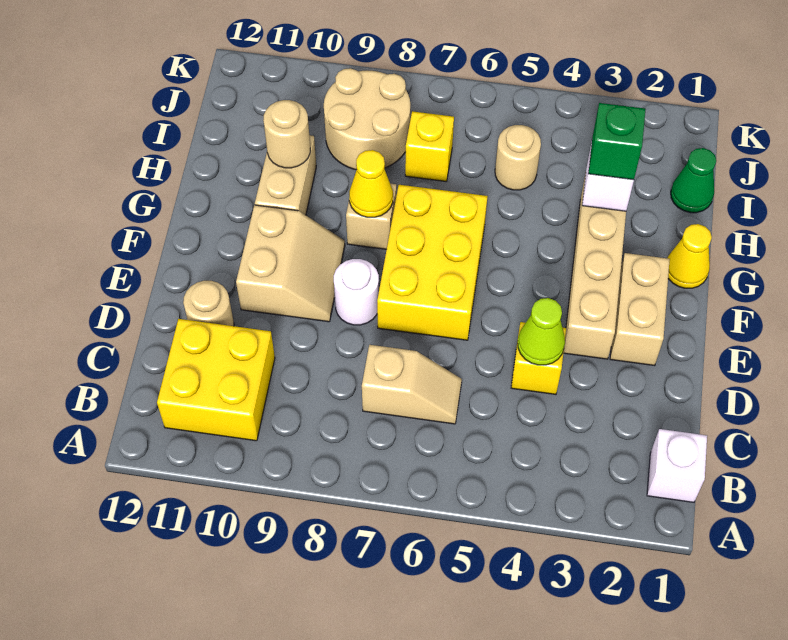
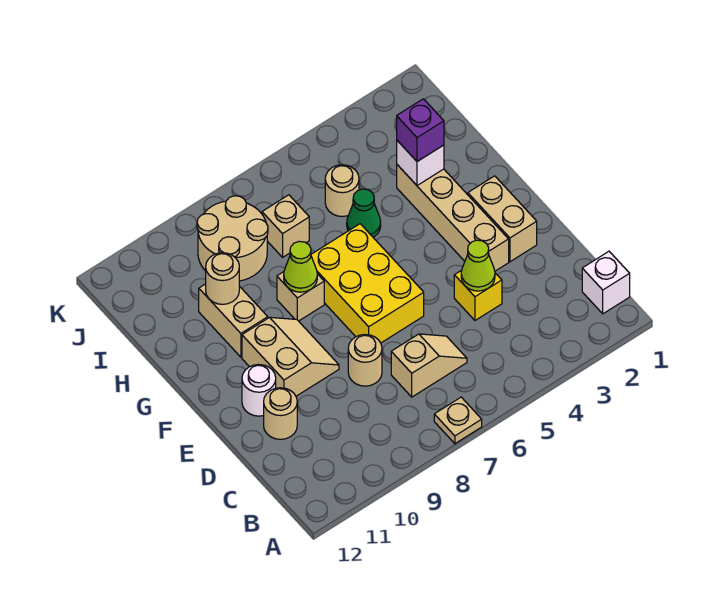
none -> tan 1x1 plate [434,397,482,444]
yellow 2x2 brick [157,319,275,441] -> none
none -> tan 1x1 round brick [348,335,382,386]
white 1x1 round brick [334,259,379,325] -> white 1x1 round brick moved to [242,364,276,416]
yellow 1x1 cone [667,224,712,288] -> none
yellow 1x1 cone [349,150,393,217] -> lime 1x1 cone [284,241,317,292]
green 1x1 brick [588,103,646,180] -> purple 1x1 brick [397,99,444,161]
green 1x1 cone [671,148,716,213] -> green 1x1 cone moved to [347,189,381,237]
yellow 1x1 brick [405,111,454,181] -> tan 1x1 brick [262,195,309,257]

